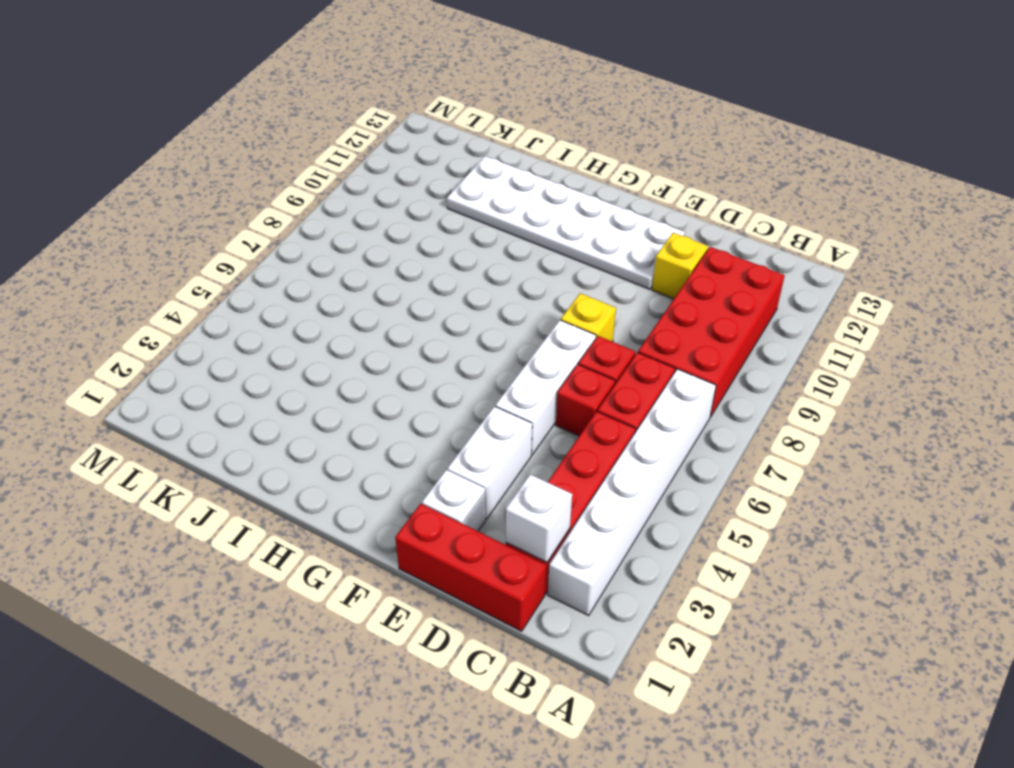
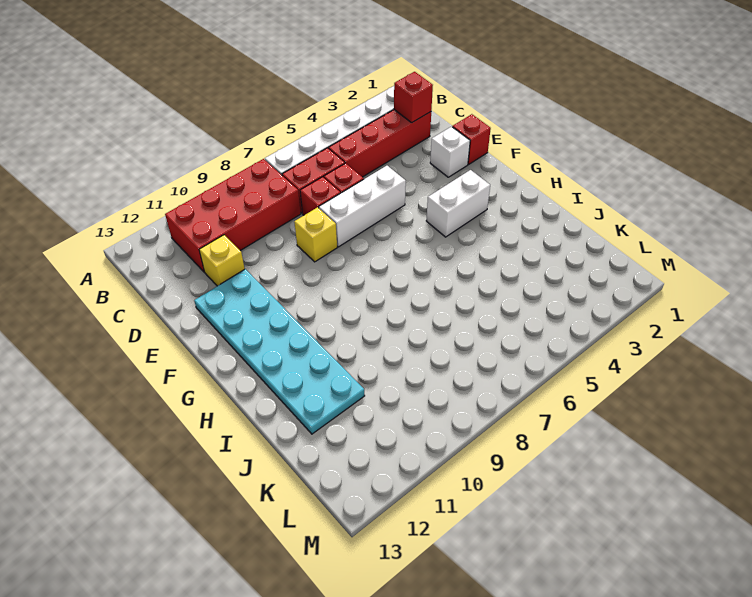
red 1x3 brick [395,504,546,631] -> red 1x1 brick [452,114,491,164]
white 1x1 brick [506,474,572,562] -> red 1x1 brick [394,72,433,123]
white 1x2 brick [447,406,532,519] -> white 1x2 brick moved to [426,170,490,237]
white 2x6 plate [447,156,685,289] -> cyan 2x6 plate [194,269,365,434]

